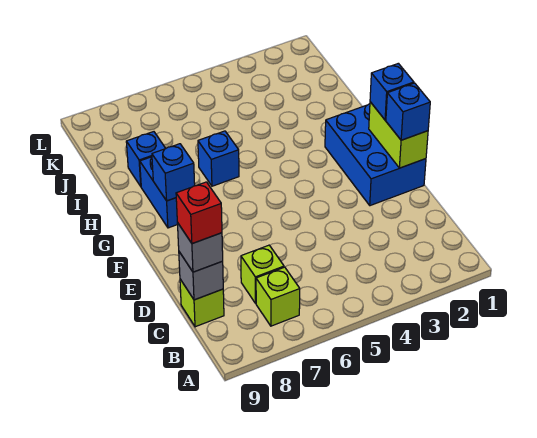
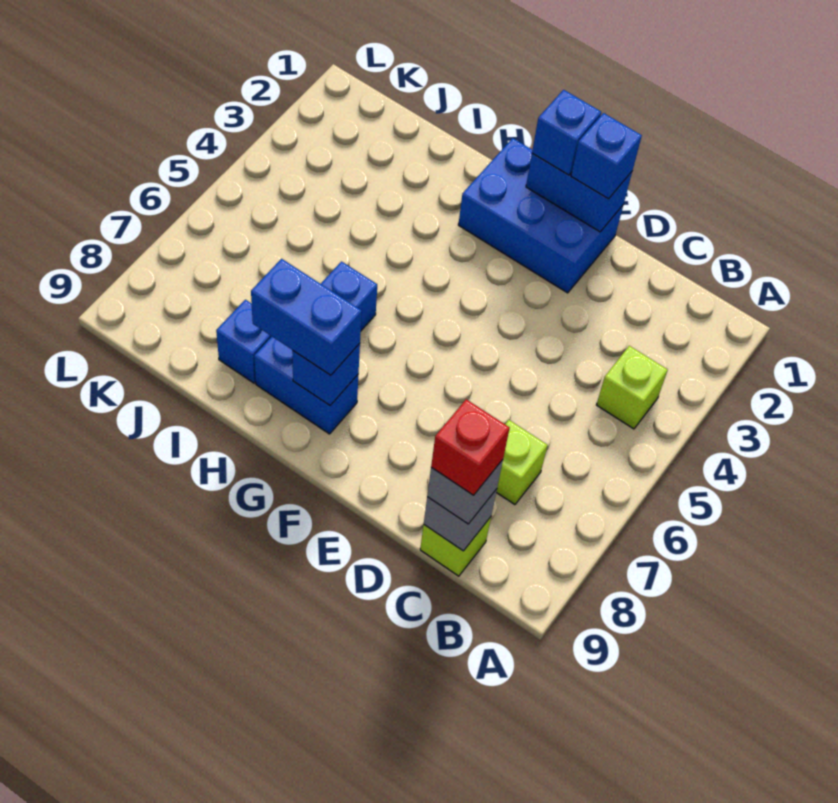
lime 1x1 brick [256,267,300,326] -> lime 1x1 brick moved to [597,346,667,429]
lime 1x2 brick [369,102,428,168] -> blue 1x2 brick [526,154,632,232]
none -> blue 1x2 brick [251,259,362,375]

